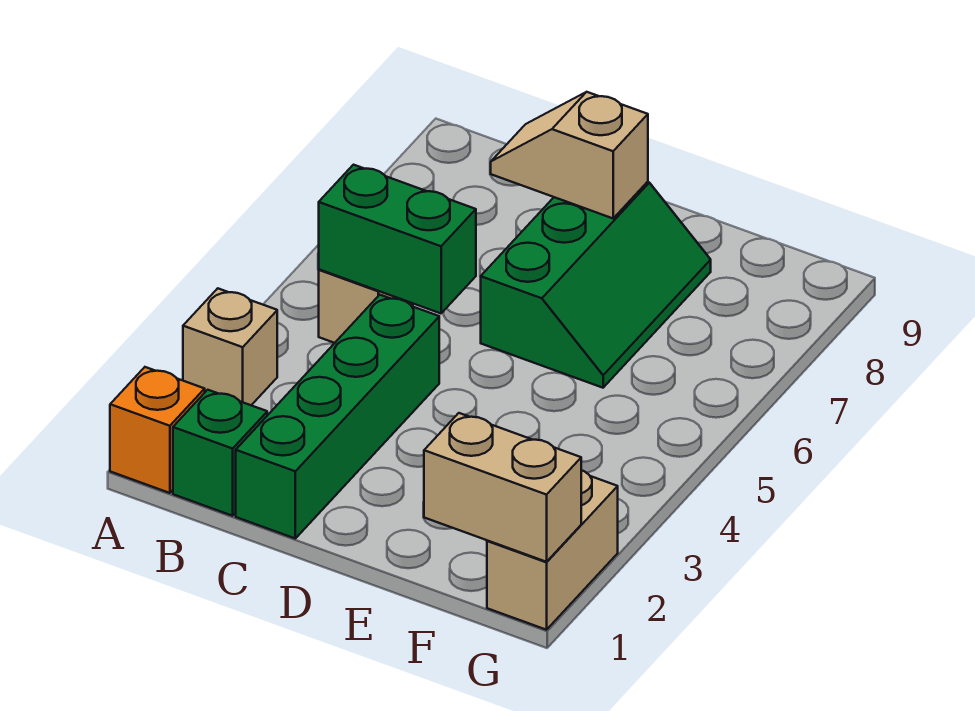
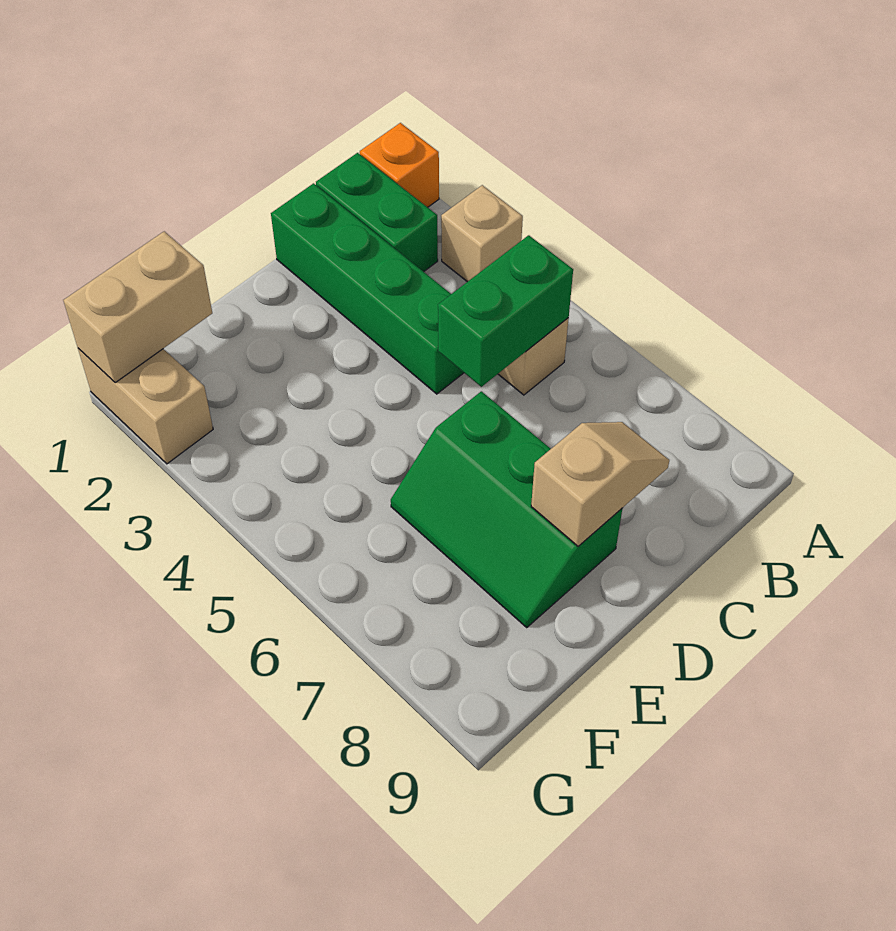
green 1x1 brick [173,390,267,516] -> green 1x2 brick [316,153,438,272]

